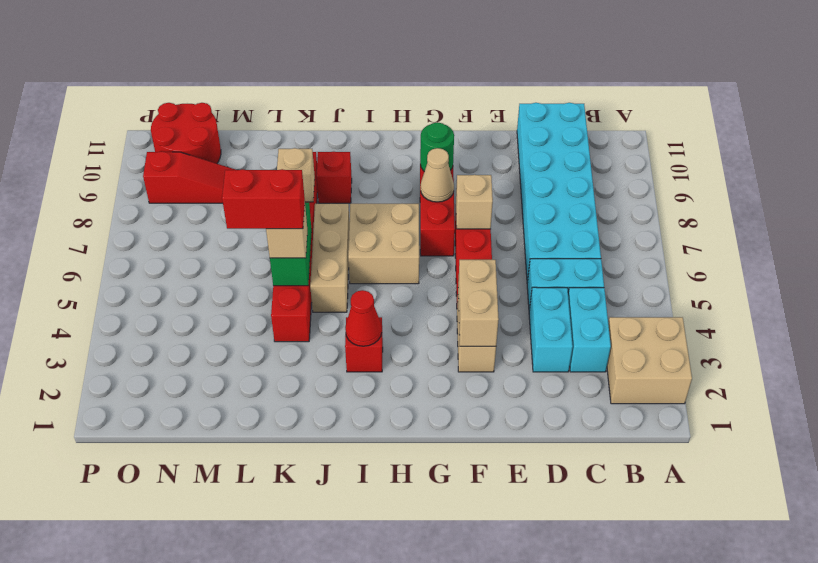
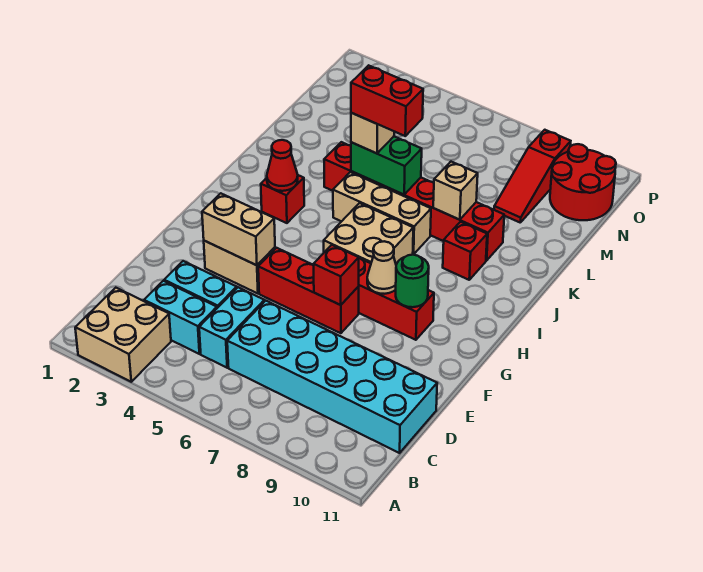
tan 1x1 brick [456,175,493,229] -> red 1x1 brick [314,245,359,305]
red 1x2 brick [222,169,305,229] -> red 1x2 brick turned to [351,65,423,136]

